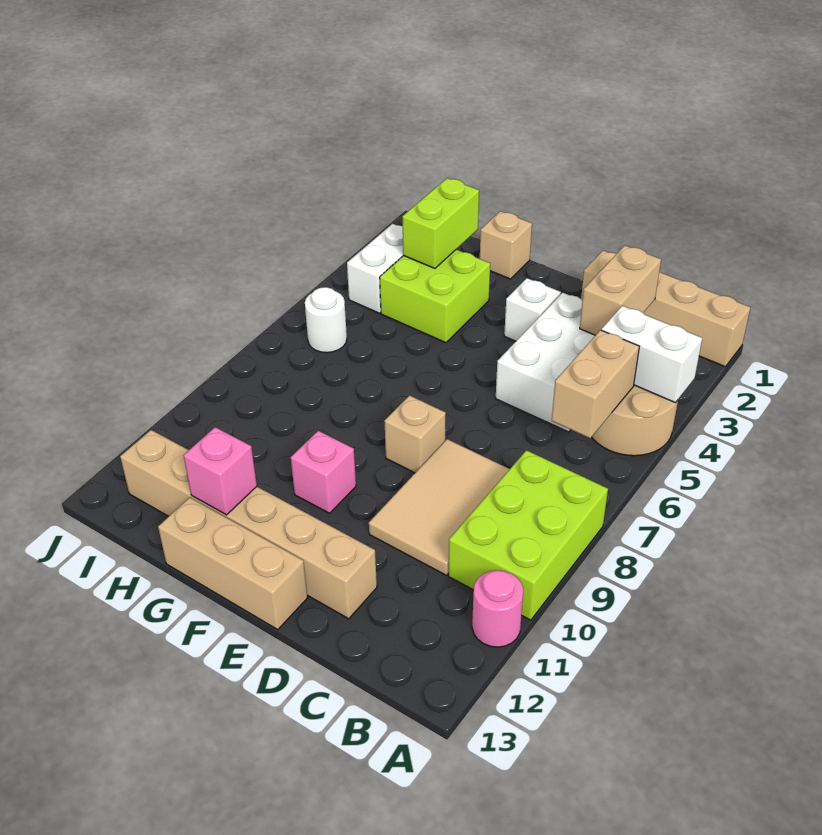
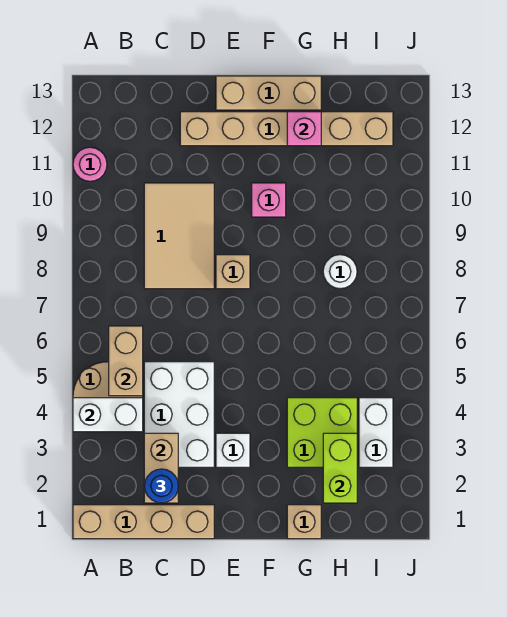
lime 2x3 brick [449,450,608,620] -> none
none -> blue 1x1 round brick [144,469,178,503]
white 1x1 round brick [305,287,347,353] -> white 1x1 round brick moved to [323,255,357,289]

